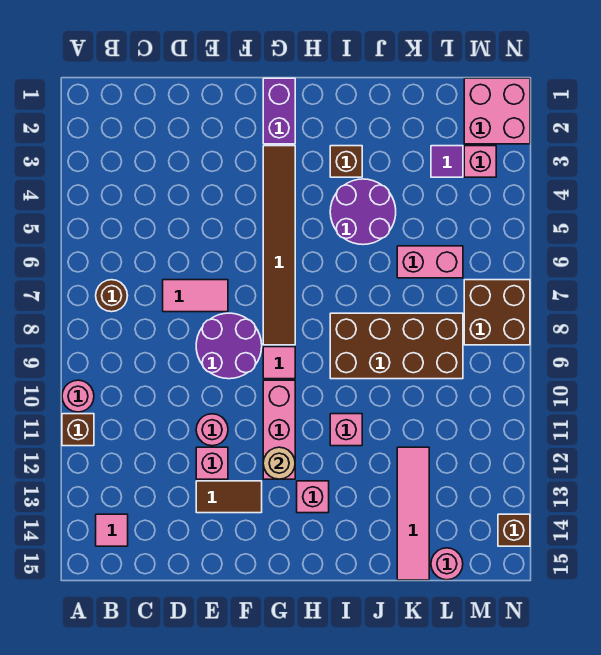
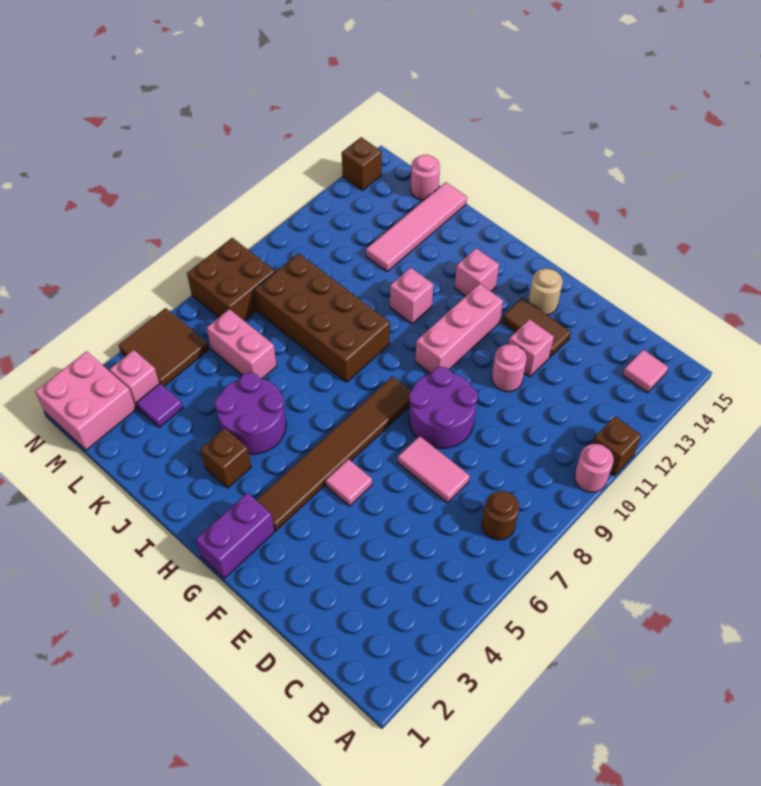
pink 1x1 tile [263,347,295,379] -> pink 1x1 tile moved to [326,459,372,506]
tan 1x1 round brick [263,447,295,479] -> tan 1x1 round brick moved to [528,269,563,315]
none -> brown 2x2 tile [119,308,209,386]

